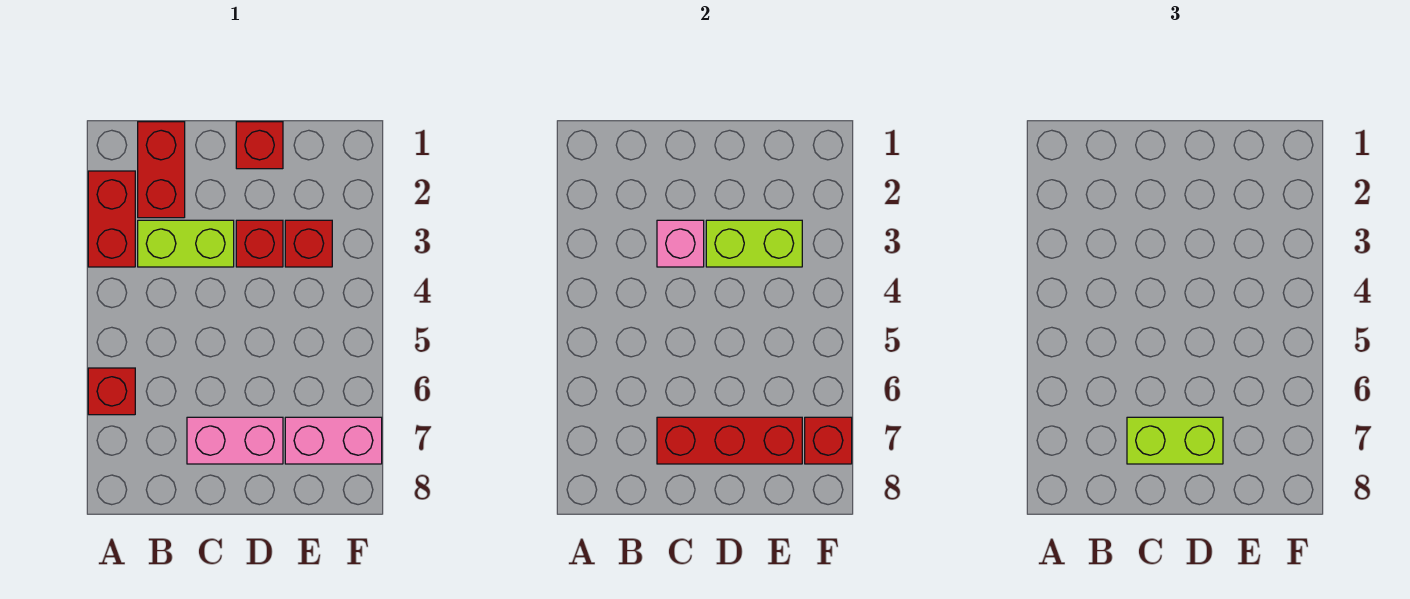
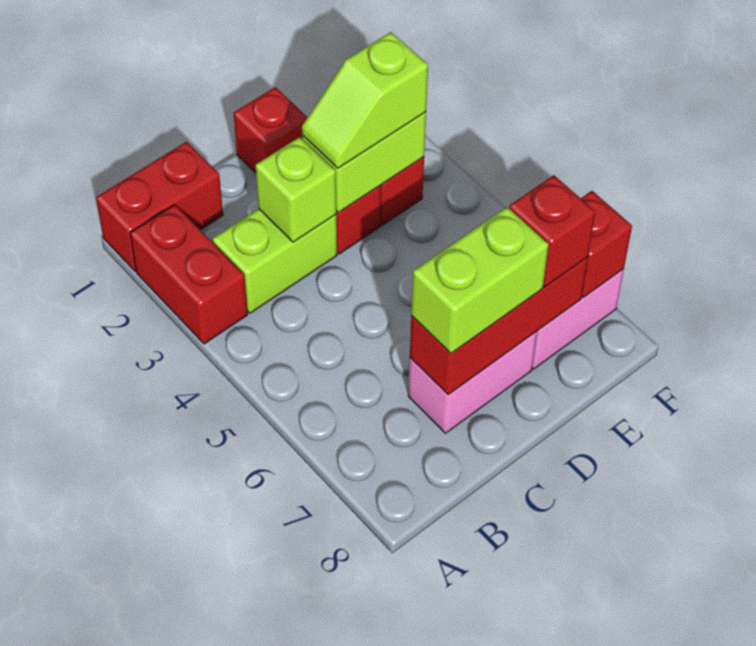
red 1x1 brick [88,368,135,415] -> red 1x1 brick moved to [509,175,595,287]
red 1x2 brick [138,122,185,218] -> red 1x2 brick turned to [96,142,223,271]
pink 1x1 brick [657,220,704,267] -> lime 1x1 brick [256,137,336,242]
none -> lime 1x2 slope [302,32,428,168]

